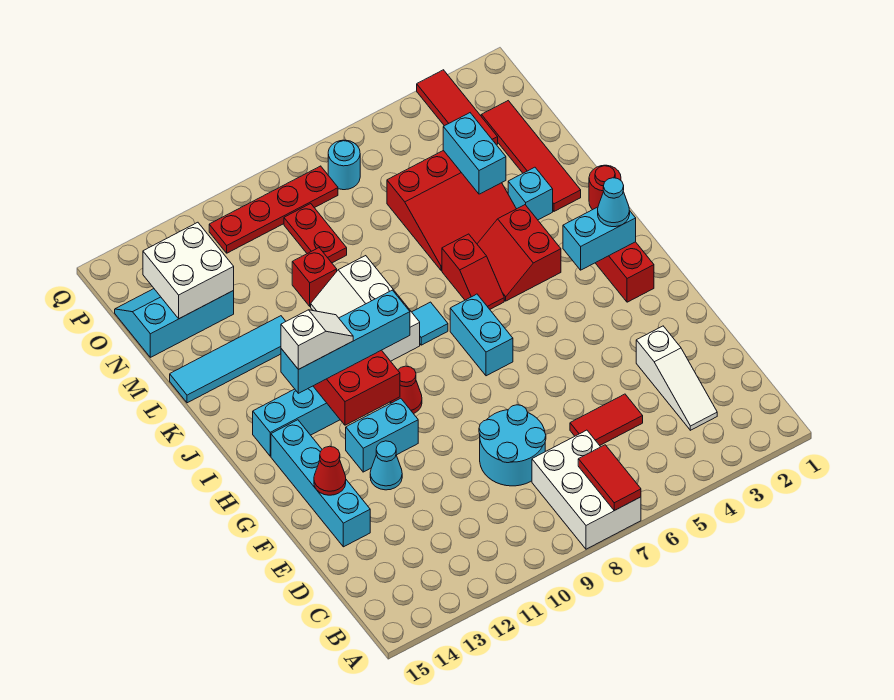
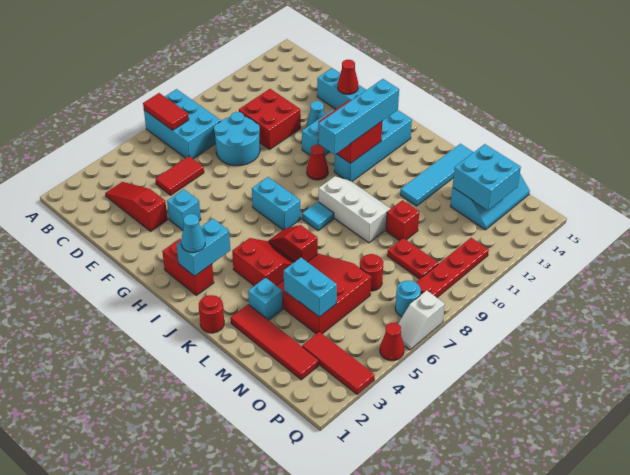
white 2x3 brick [532,430,641,549] -> cyan 2x3 brick [144,89,221,159]
white 1x3 slope [636,326,717,430] -> red 1x3 slope [105,182,168,231]
none -> red 2x2 brick [239,89,301,149]
none -> cyan 1x1 brick [167,189,201,230]
white 1x2 slope [281,310,353,369] -> white 1x2 slope moved to [398,290,445,350]
none -> red 1x1 round brick [360,254,383,291]
white 2x2 brick [143,222,234,319] -> cyan 2x2 brick [453,144,521,210]
none -> red 1x1 cone [380,323,404,361]

